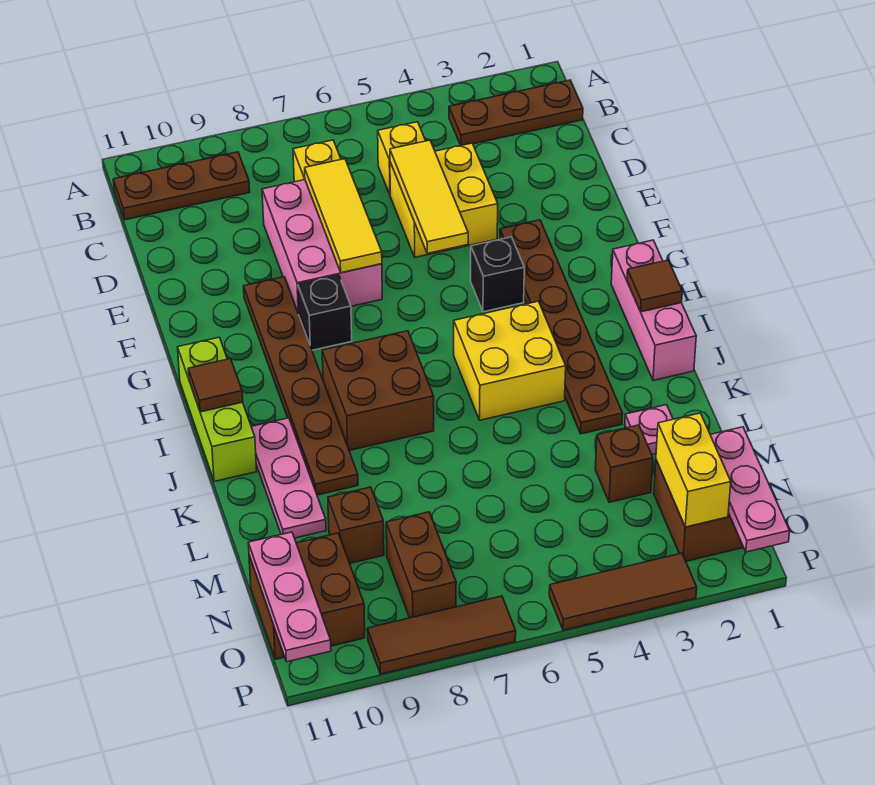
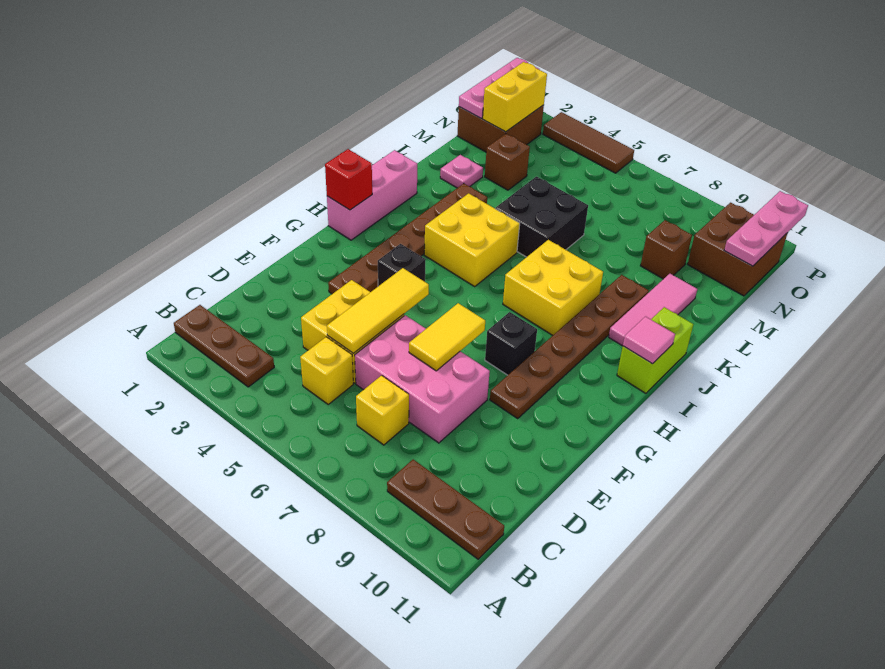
pink 2x3 brick [262,180,382,314] -> pink 2x3 brick turned to [355,315,490,443]
yellow 1x3 tile [305,159,382,273] -> yellow 1x2 tile [409,303,485,371]
none -> red 1x1 brick [325,149,372,210]
lime 1x3 brick [178,337,257,482] -> lime 1x2 brick [617,307,693,393]
brown 1x1 tile [627,260,682,312] -> none
brown 2x2 brick [322,331,434,450] -> yellow 2x2 brick [503,240,603,335]
brown 1x1 tile [188,359,243,412] -> pink 1x1 tile [623,317,675,364]
pink 1x3 plate [251,418,326,538] -> pink 1x3 tile [609,274,697,346]
none -> black 2x2 brick [495,177,588,257]
brown 1x2 brick [386,512,456,618] -> none
brown 1x3 tile [367,596,516,674] -> none

